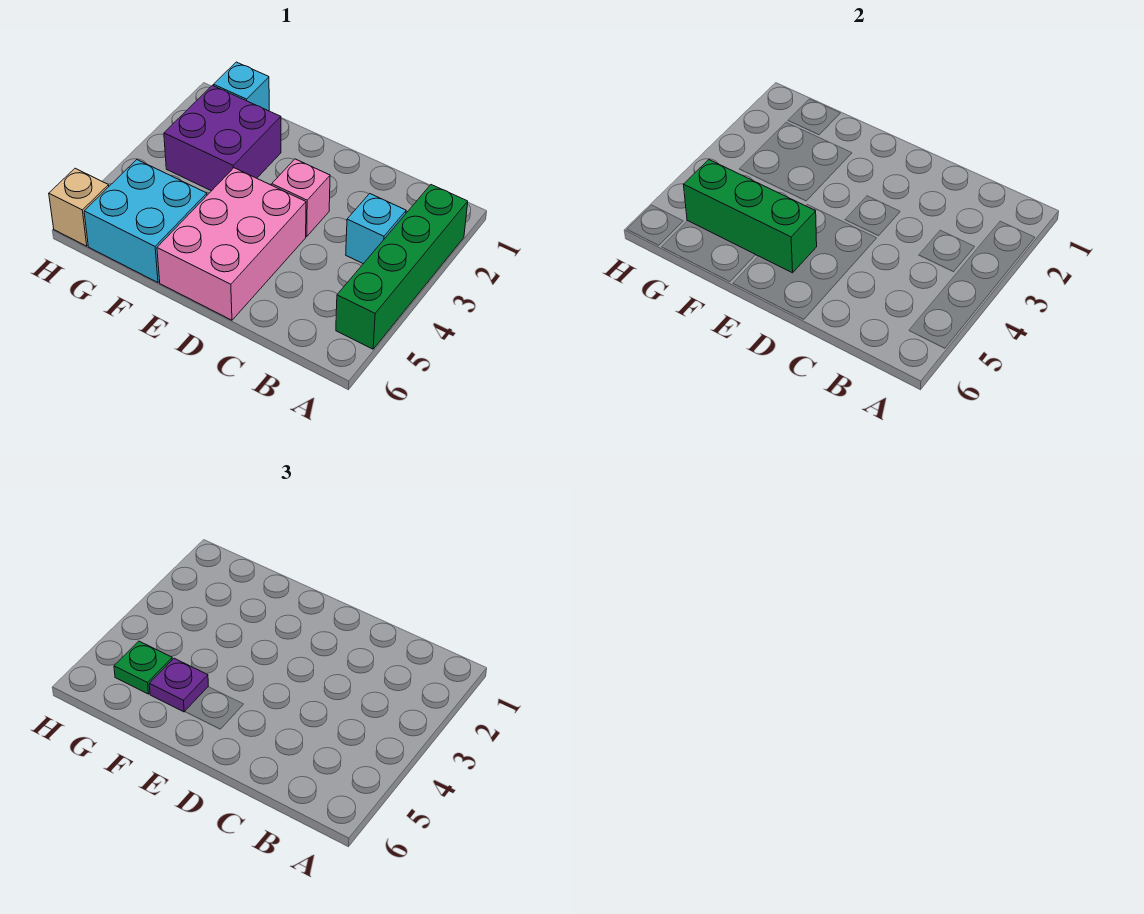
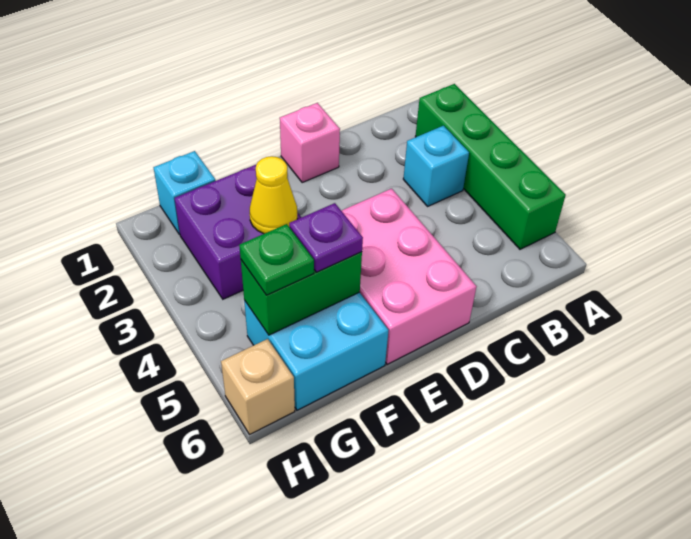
pink 1x1 brick [272,159,330,236] -> pink 1x1 brick moved to [280,103,340,183]
green 1x3 brick [684,160,817,273] -> green 1x2 brick [241,252,362,335]
none -> yellow 1x1 cone [250,156,297,234]

